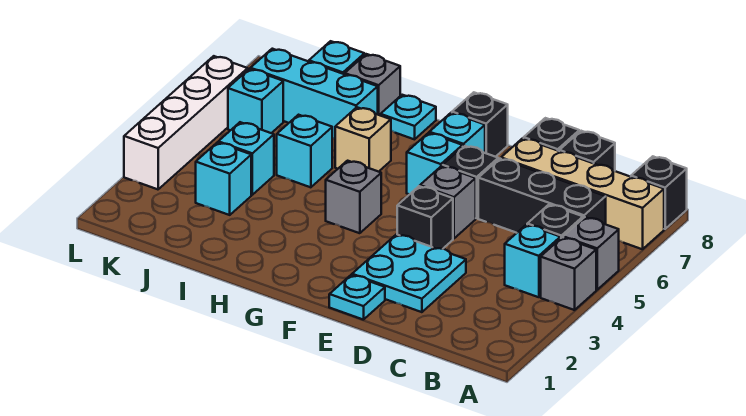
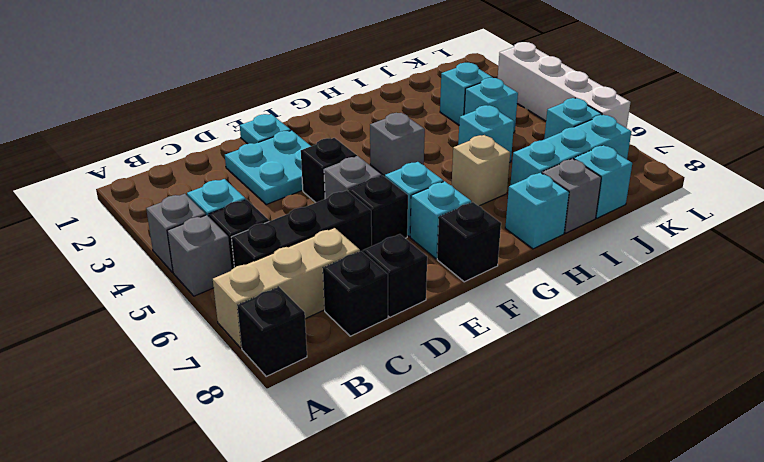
tan 1x4 brick [501,138,664,249] -> tan 1x3 brick [213,228,360,348]
cyan 1x1 plate [380,95,436,139] -> cyan 1x1 brick [505,173,569,249]

